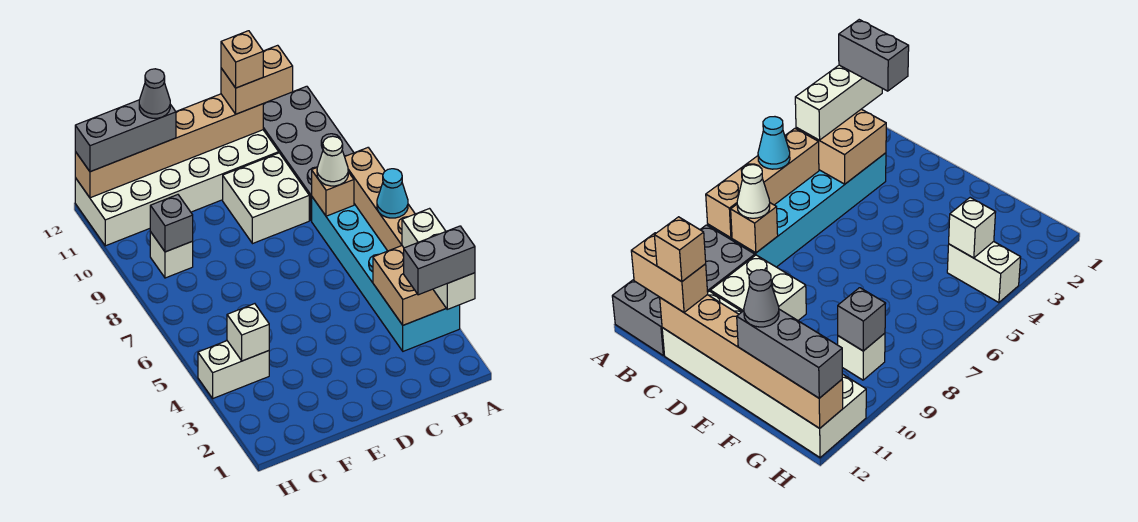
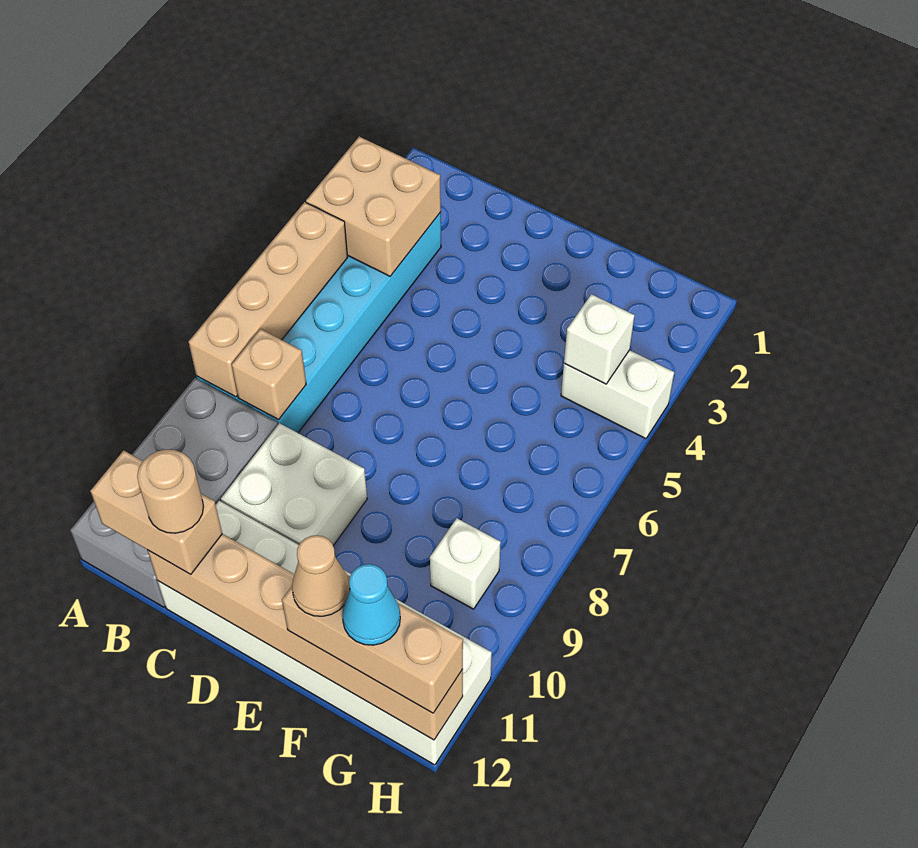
white 1x3 brick [402,209,475,309] -> none
grey 1x2 brick [404,226,475,295] -> none
cyan 1x1 cone [377,169,408,218] -> cyan 1x1 cone moved to [342,564,400,645]
white 1x1 cone [317,136,348,186] -> none
tan 1x1 brick [221,31,263,88] -> tan 1x1 round brick [137,450,203,533]
grey 1x3 brick [75,100,176,172] -> tan 1x3 brick [282,575,463,713]
grey 1x1 cone [139,69,170,118] -> tan 1x1 cone [292,535,350,616]
grey 1x1 brick [150,195,193,252] -> none

